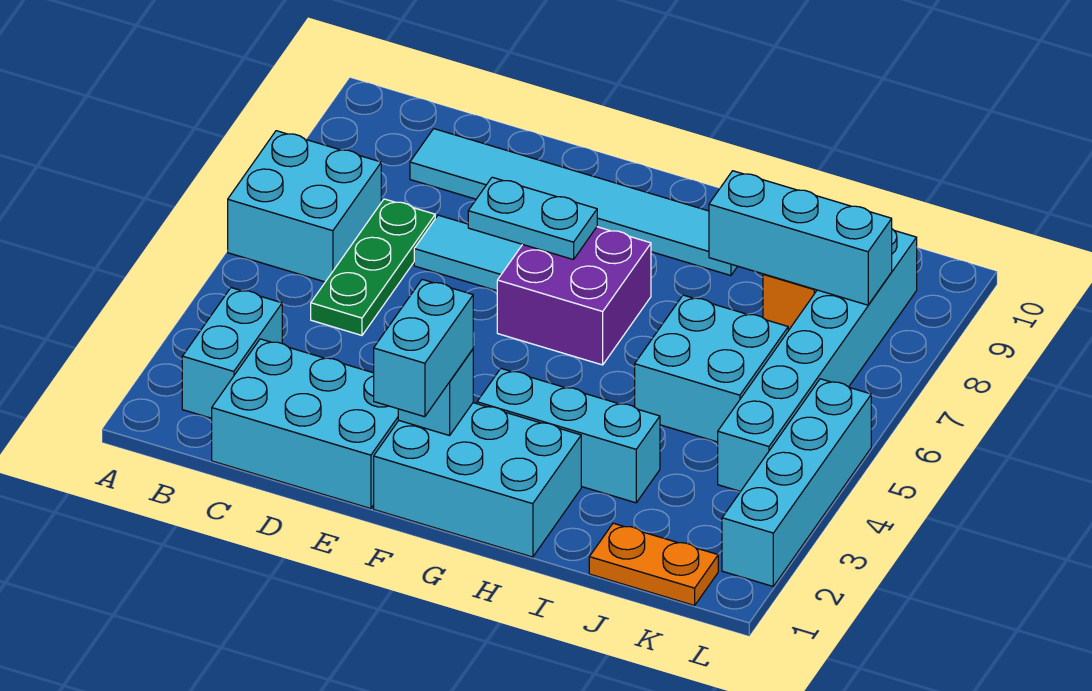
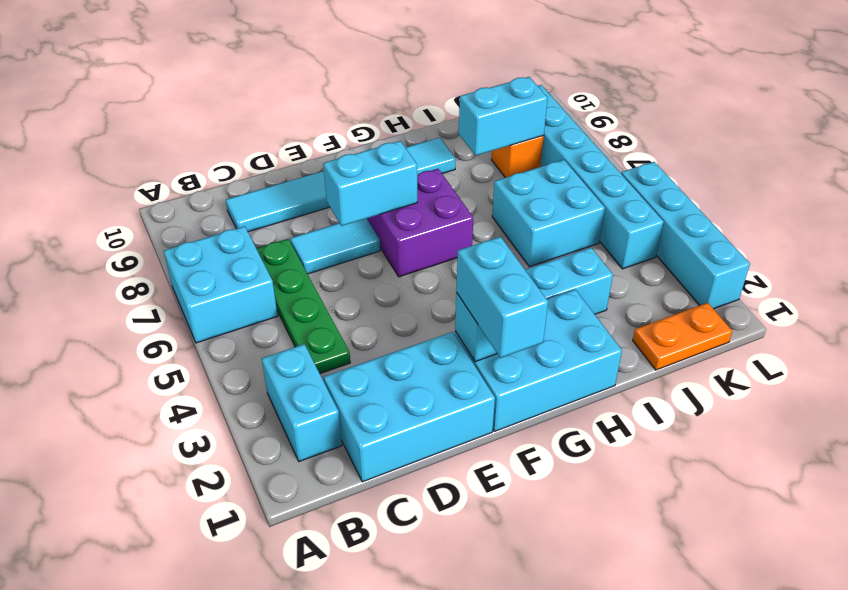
green 1x3 plate [311,199,435,335] -> green 1x4 plate [256,239,350,374]
cyan 1x2 plate [468,177,597,260] -> cyan 1x2 brick [323,141,417,226]
cyan 1x3 brick [709,171,892,305] -> cyan 1x2 brick [459,77,548,156]

